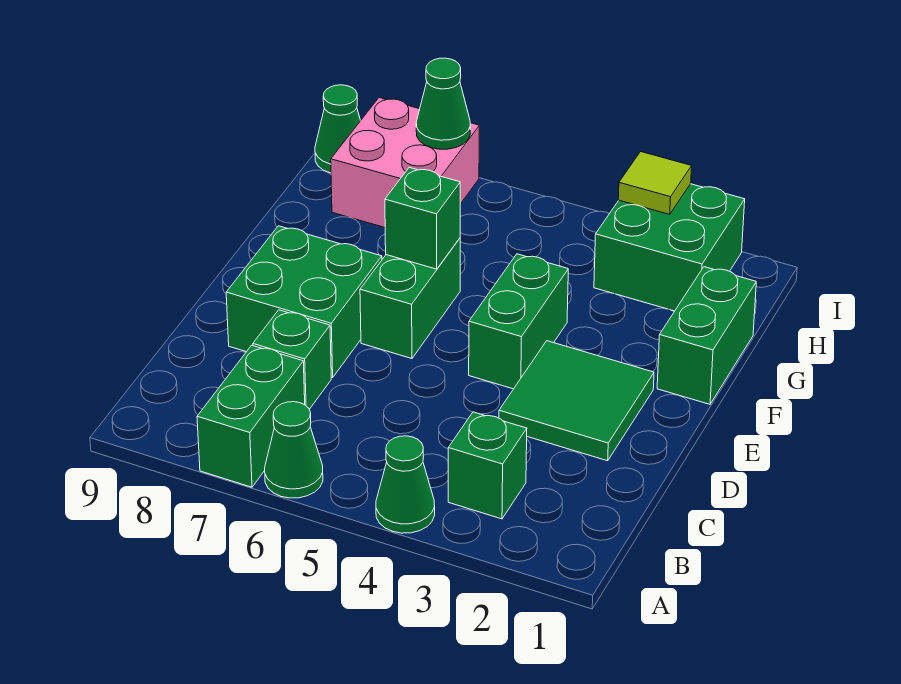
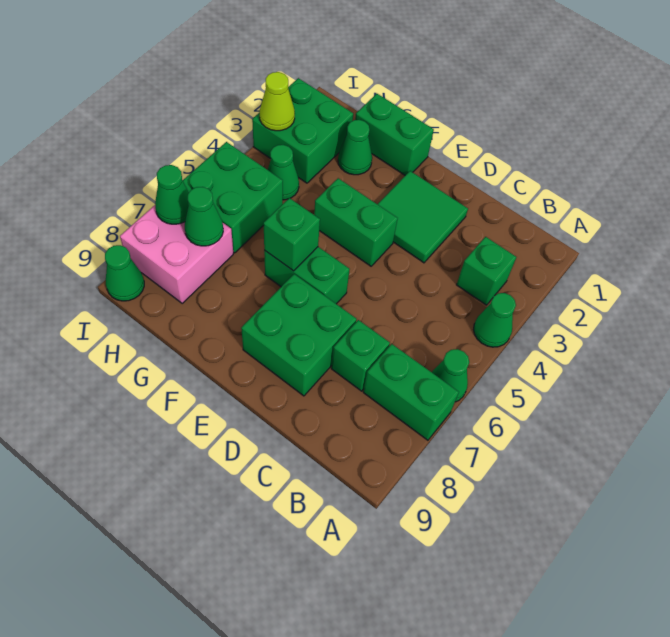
none -> green 1x1 cone [338,120,372,175]
none -> green 1x1 cone [268,145,299,200]
none -> green 2x2 brick [183,142,283,253]
none -> green 1x1 cone [185,187,223,246]
lime 1x1 tile [618,152,692,214] -> lime 1x1 cone [260,72,295,131]

